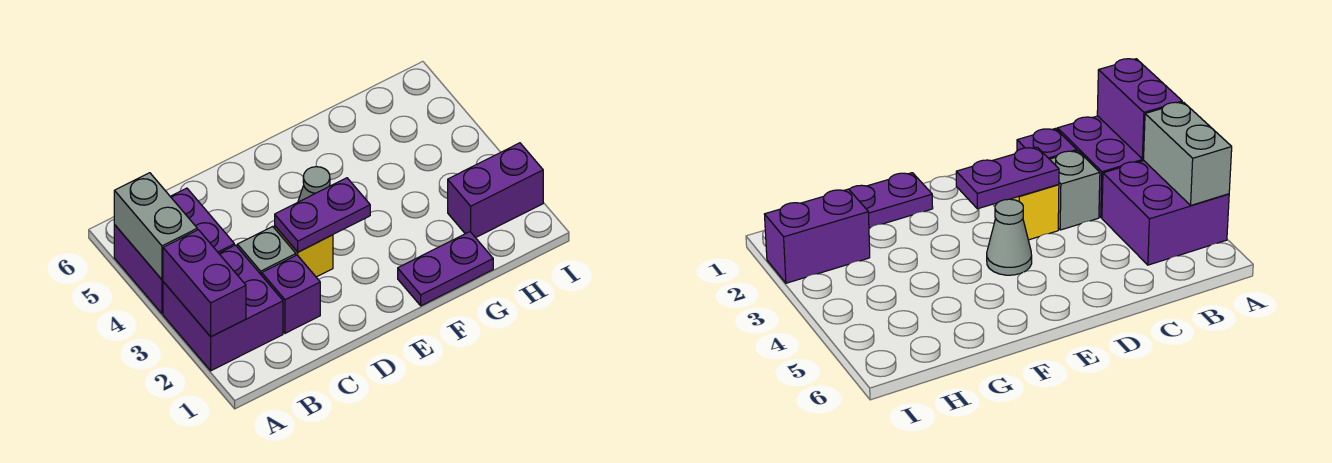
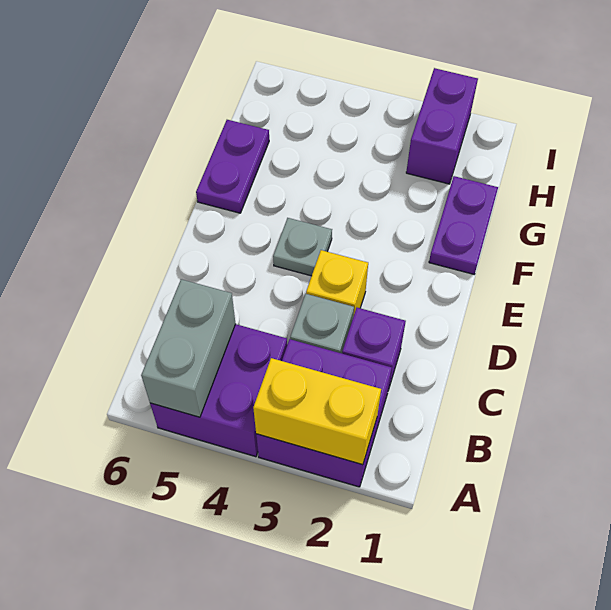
purple 1x2 brick [163,230,246,337] -> yellow 1x2 brick [253,358,381,465]
grey 1x2 brick [114,173,197,280] -> grey 1x2 brick turned to [141,279,236,417]
purple 1x2 plate [275,178,370,252] -> purple 1x2 plate moved to [196,120,269,213]
grey 1x1 cone [298,166,330,202] -> grey 1x1 plate [273,218,332,276]

